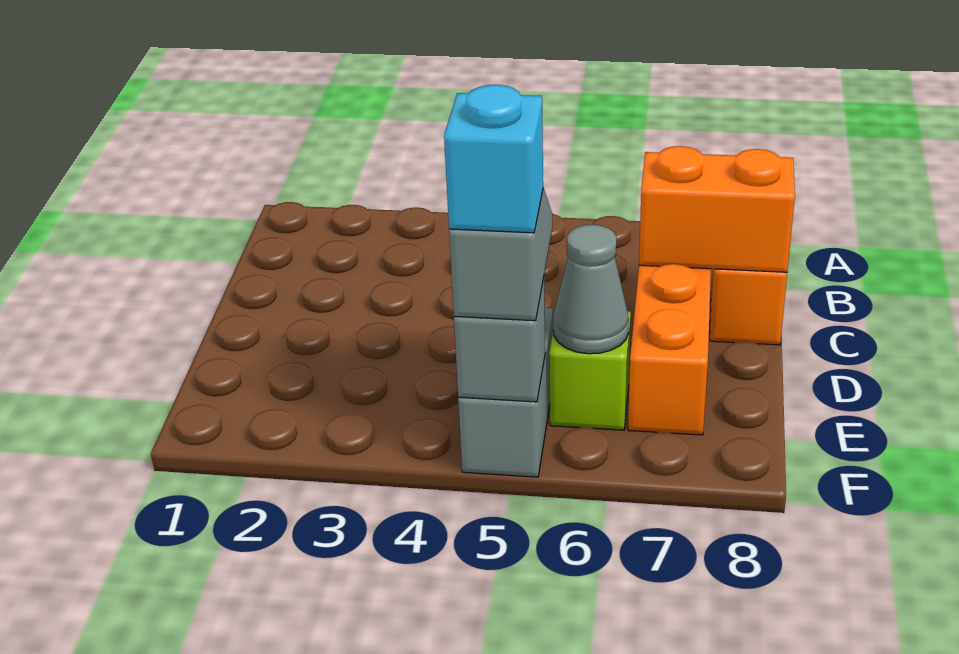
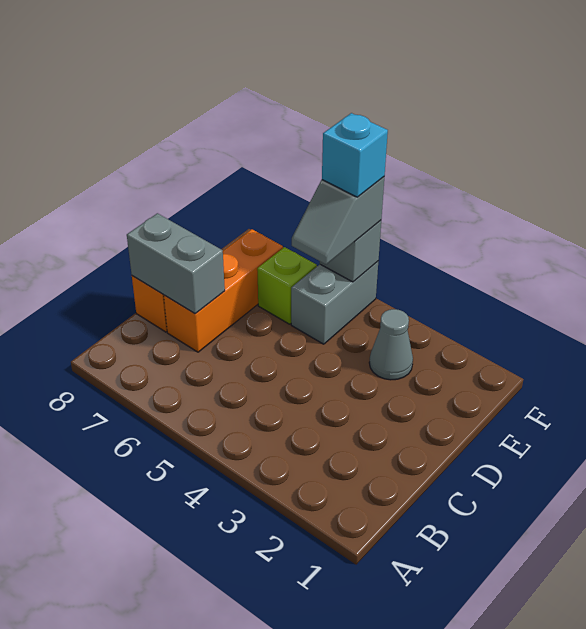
orange 1x2 brick [639,146,795,272] -> grey 1x2 brick [127,213,225,314]
grey 1x1 cone [553,225,629,354] -> grey 1x1 cone moved to [369,309,413,380]

